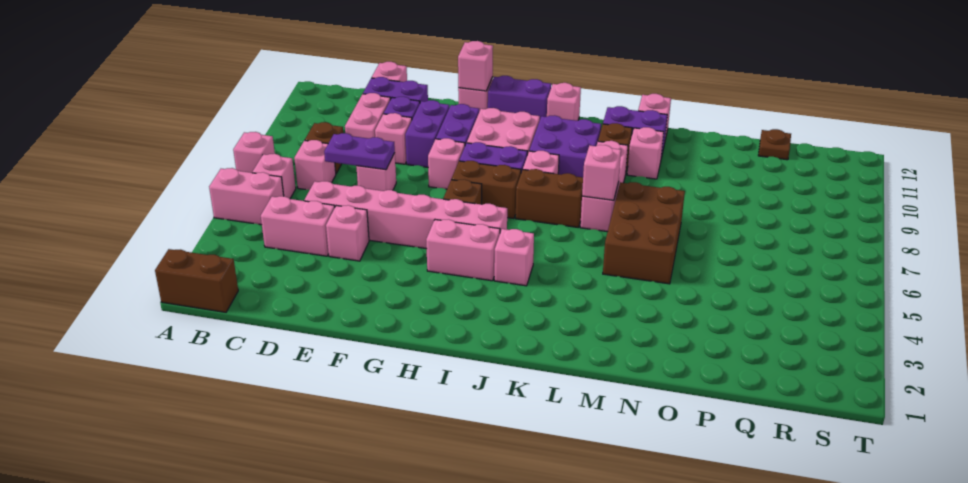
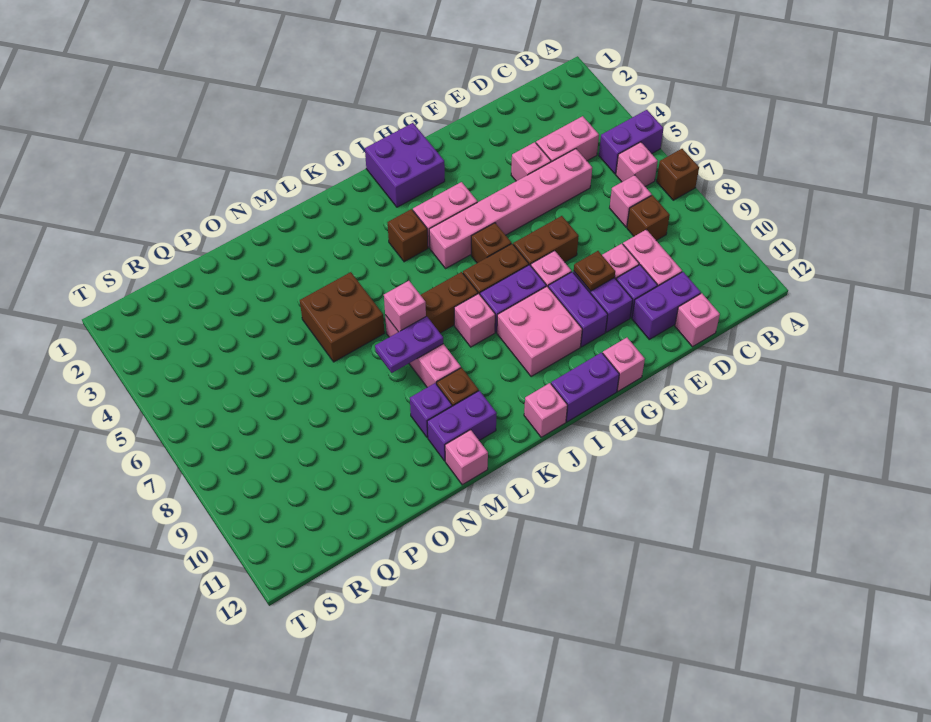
brown 1x2 brick [155,249,238,312] -> brown 1x2 brick moved to [513,216,579,266]
pink 1x2 brick [209,168,284,225] -> purple 1x2 brick [599,110,663,174]
pink 1x1 brick [233,132,275,173] -> brown 1x1 brick [657,149,699,200]
purple 1x2 plate [324,133,395,170] -> purple 1x2 plate moved to [375,316,443,373]
pink 1x1 brick [356,153,396,191] -> none
pink 1x1 brick [458,41,493,91] -> none
pink 1x1 brick [494,229,534,286] -> brown 1x1 brick [388,209,428,262]
purple 2x2 brick [529,115,601,177] -> purple 2x2 brick moved to [365,123,445,207]
brown 2x3 brick [603,182,685,284] -> brown 2x2 brick [300,272,384,362]
pink 1x1 brick [627,127,664,179] -> purple 1x1 brick [410,383,452,438]
brown 1x1 plate [758,129,791,160] -> brown 1x1 plate moved to [574,251,615,291]

